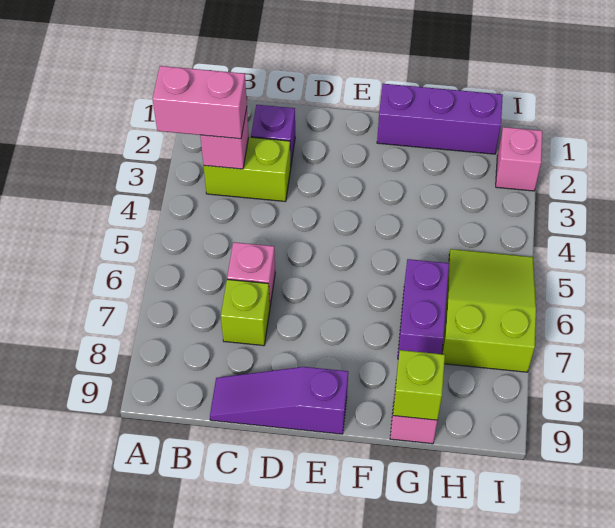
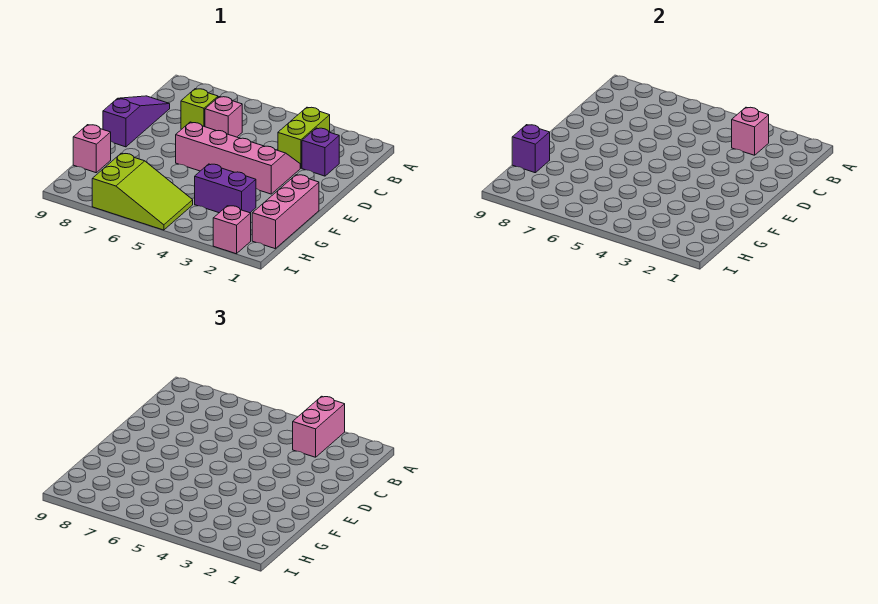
none -> pink 2x4 slope [176,122,300,194]
purple 1x3 brick [377,84,503,154] -> pink 1x3 brick [252,175,319,249]
purple 1x2 brick [398,259,449,359] -> purple 1x2 brick moved to [195,164,256,213]
lime 1x1 brick [393,350,445,420] -> purple 1x1 brick [512,125,550,173]

